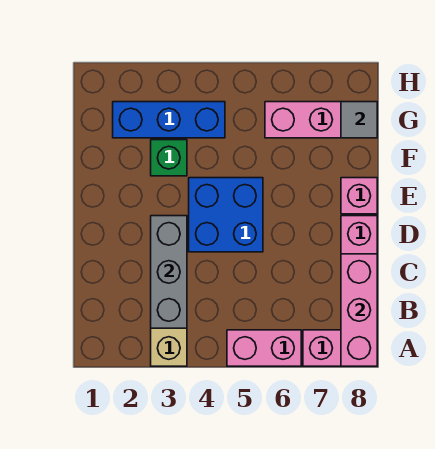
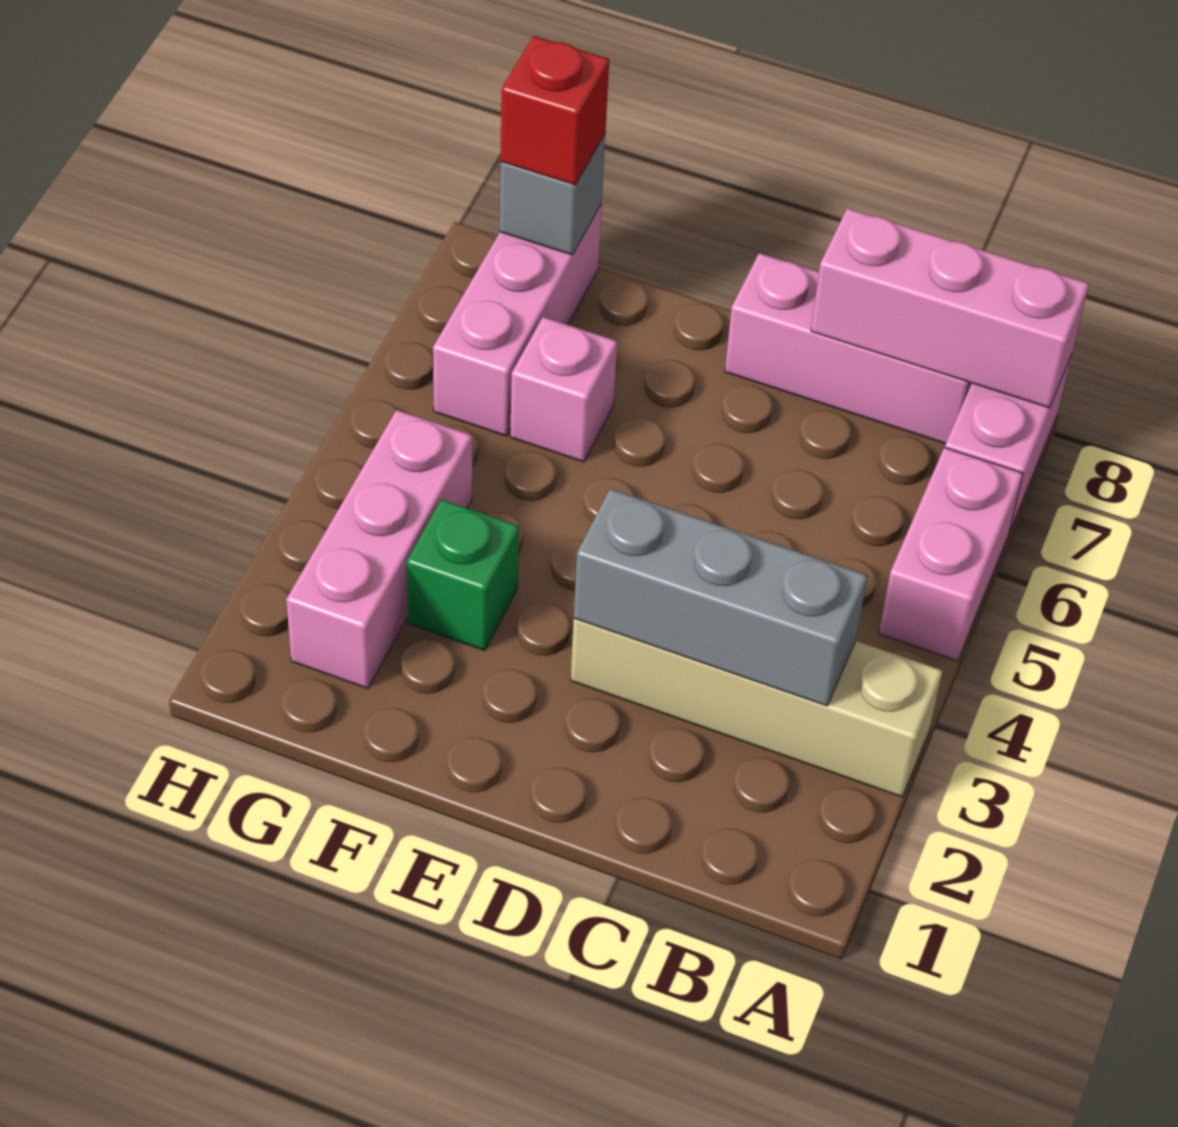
blue 2x2 brick [189,178,263,252] -> none
pink 1x1 brick [341,178,377,214] -> pink 1x1 brick moved to [510,317,617,462]
blue 1x3 brick [113,102,225,138] -> pink 1x3 brick [286,410,472,689]
grey 1x1 tile [341,102,377,138] -> grey 1x1 brick [500,134,605,255]
none -> red 1x1 brick [501,36,609,185]

